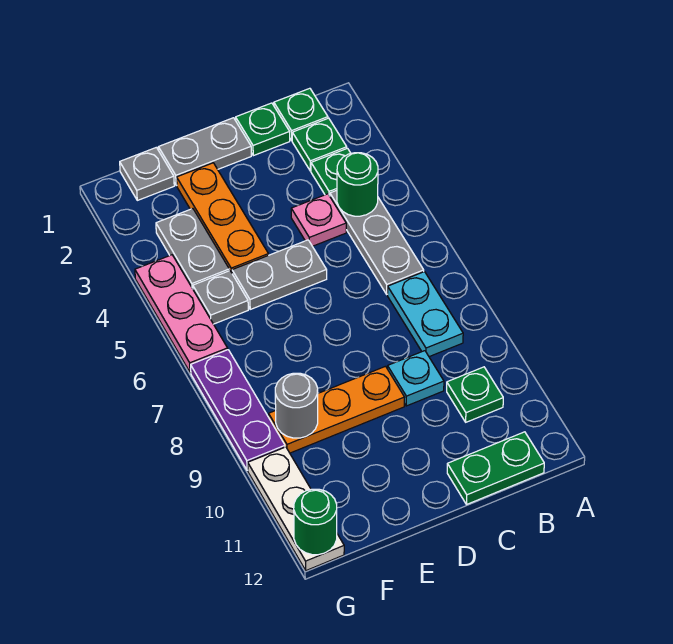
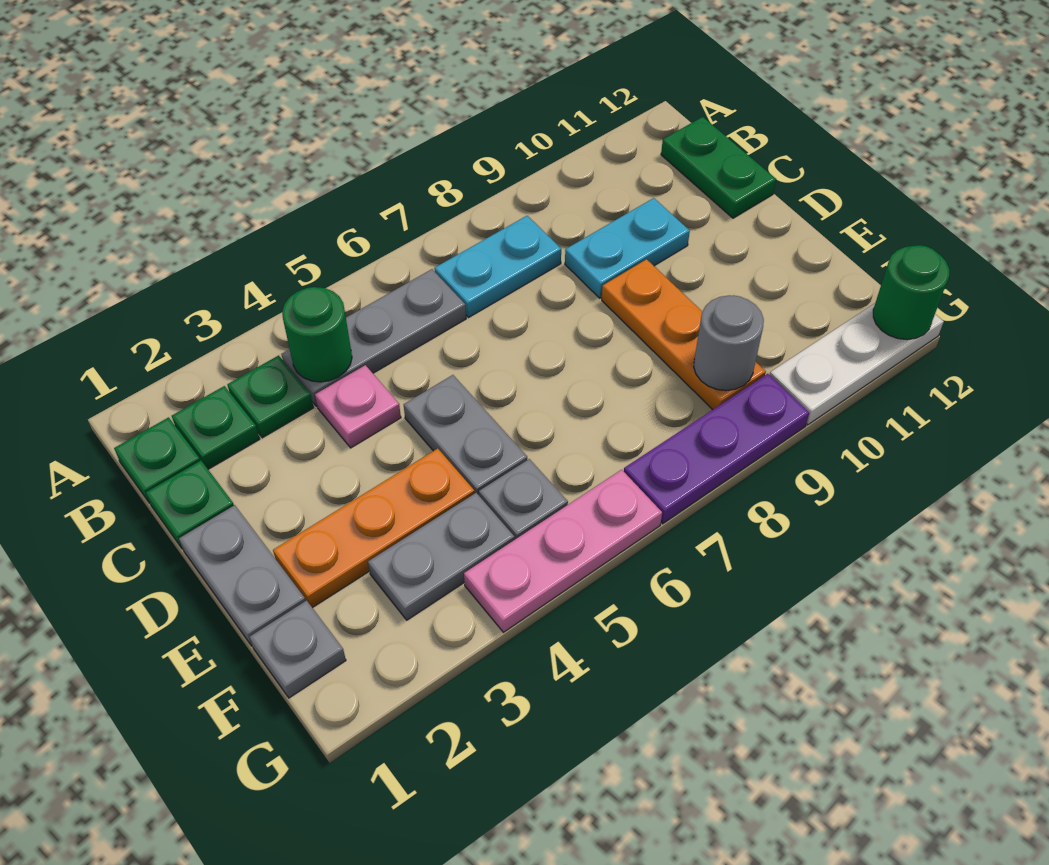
green 1x1 plate [447,367,503,422] -> none
cyan 1x1 plate [388,351,444,406] -> cyan 1x2 plate [565,198,690,298]

